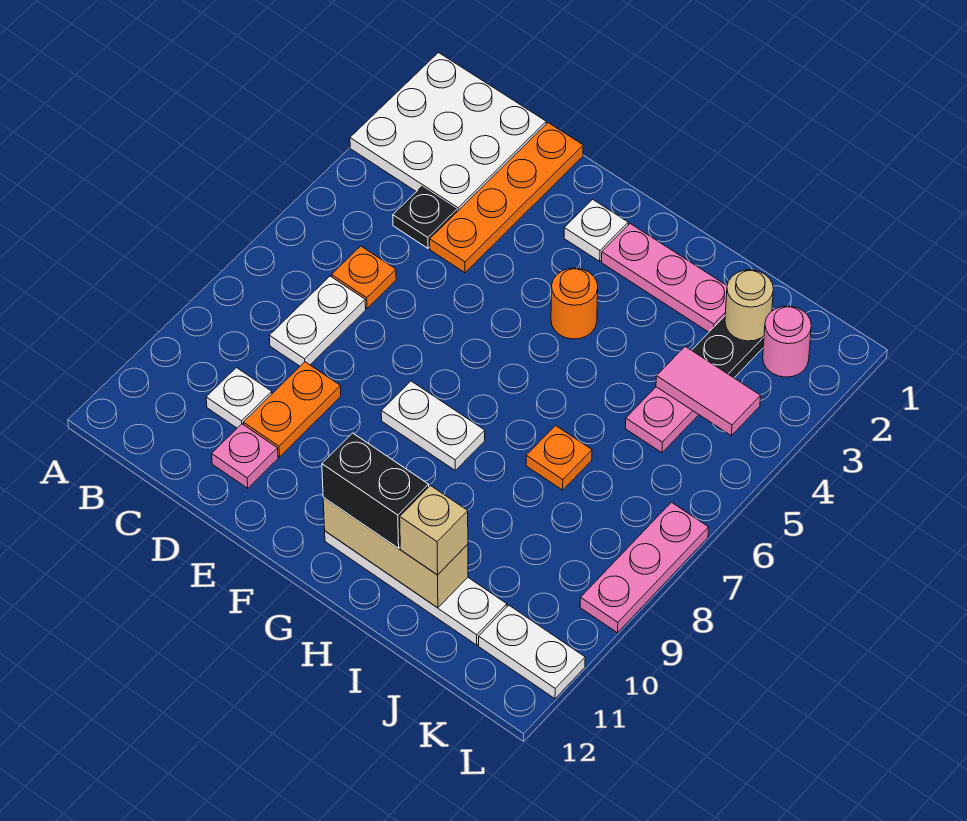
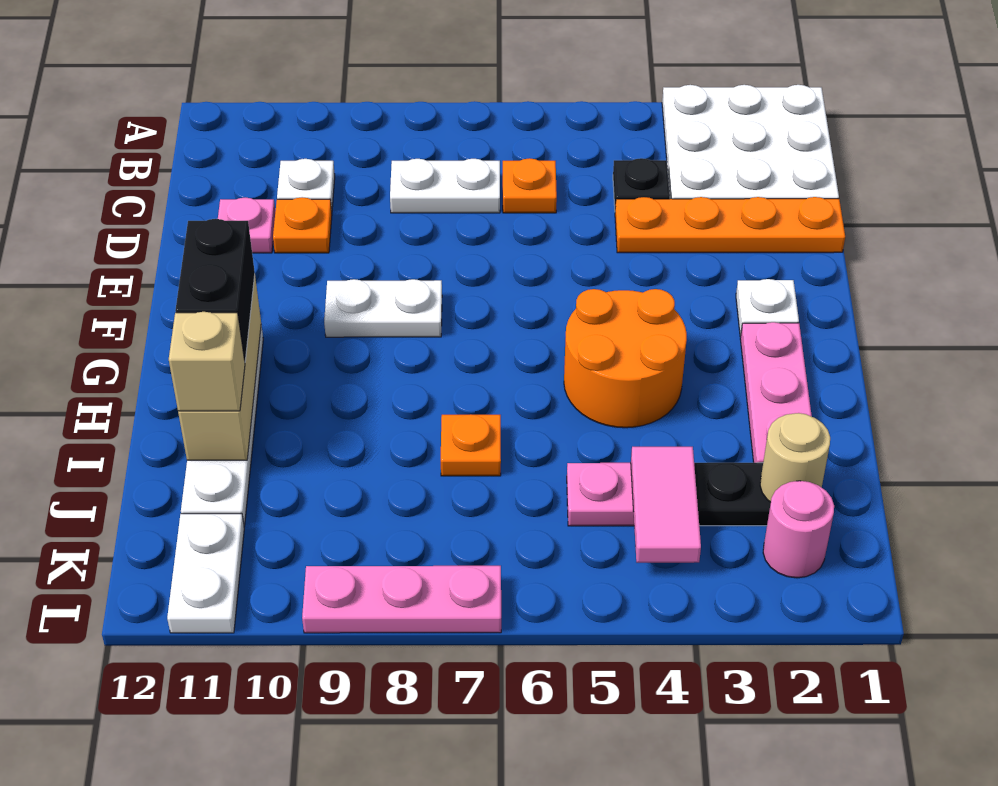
orange 1x2 plate [243,362,341,457] -> orange 1x1 plate [273,197,332,253]
white 1x2 plate [381,381,485,470] -> white 1x2 plate turned to [324,279,442,337]
orange 1x1 round brick [551,268,598,339] -> orange 2x2 round brick [564,289,687,428]

